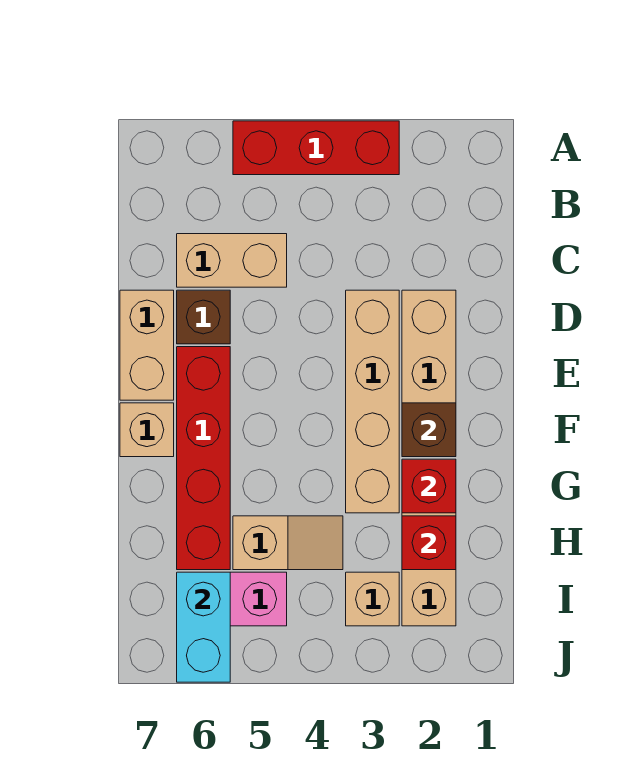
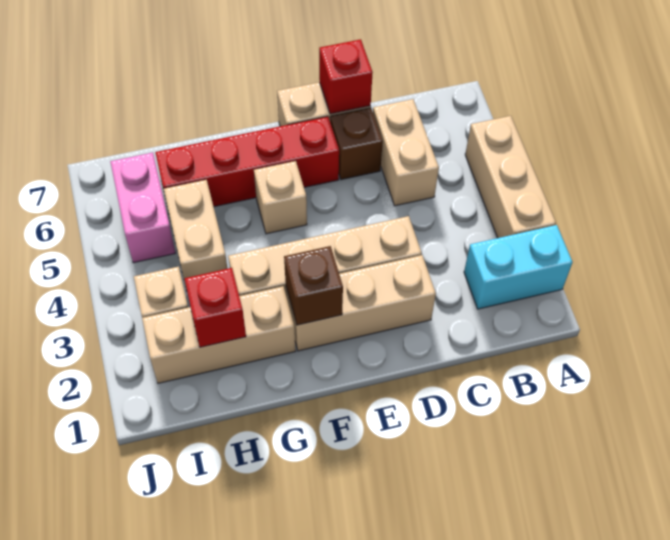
red 1x3 brick [233,121,399,175] -> tan 1x3 brick [465,116,556,238]
tan 1x1 brick [120,403,174,457] -> tan 1x1 brick moved to [254,161,307,234]
red 1x1 brick [402,459,456,513] -> red 1x1 brick moved to [319,39,373,114]
tan 1x2 slope [233,516,343,570] -> tan 1x2 brick [164,180,227,291]
cyan 1x2 brick [177,572,230,682] -> cyan 1x2 brick moved to [464,225,572,309]

